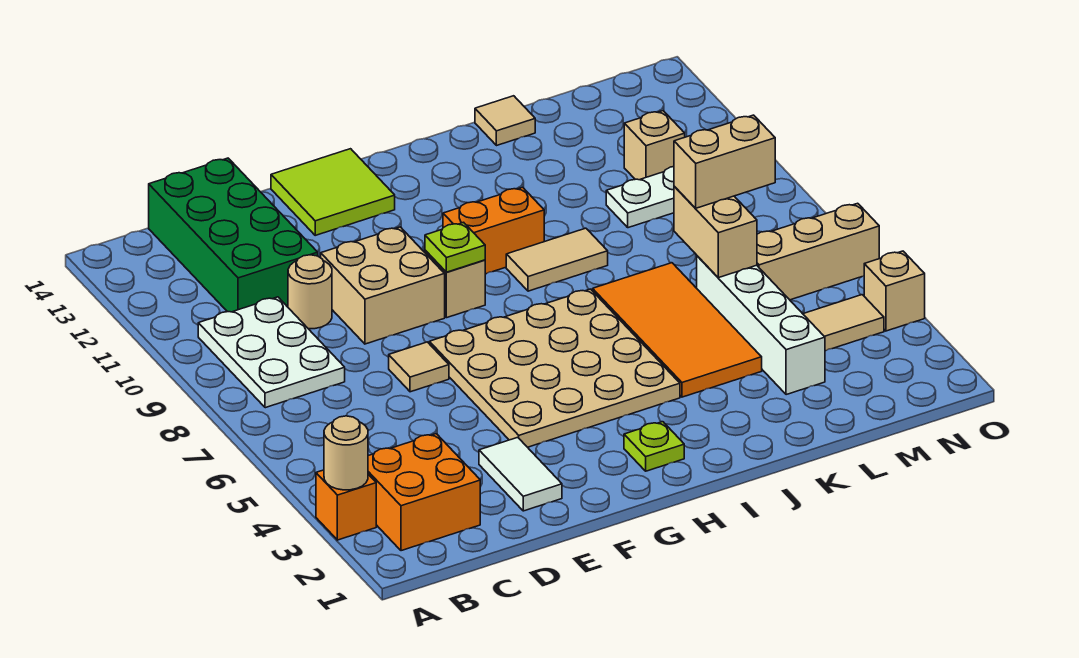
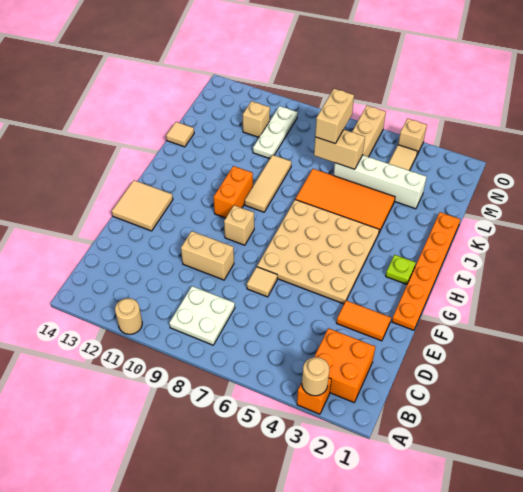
white 2x3 plate [198,297,345,408] -> white 2x2 plate [169,286,235,345]
green 2x4 brick [149,158,318,312] -> none
tan 1x1 round brick [288,255,332,329] -> tan 1x1 round brick moved to [115,298,142,334]
white 1x2 tile [479,437,562,511] -> orange 1x2 tile [337,300,391,341]
tan 2x2 brick [321,227,445,344] -> tan 1x2 brick [181,231,234,280]
none -> orange 1x6 plate [392,212,460,330]
lime 2x2 tile [271,149,395,235] -> tan 2x2 tile [112,180,173,231]
lime 1x1 plate [425,222,485,272] -> none
tan 1x2 tile [506,228,608,291] -> tan 1x3 tile [245,155,291,212]

